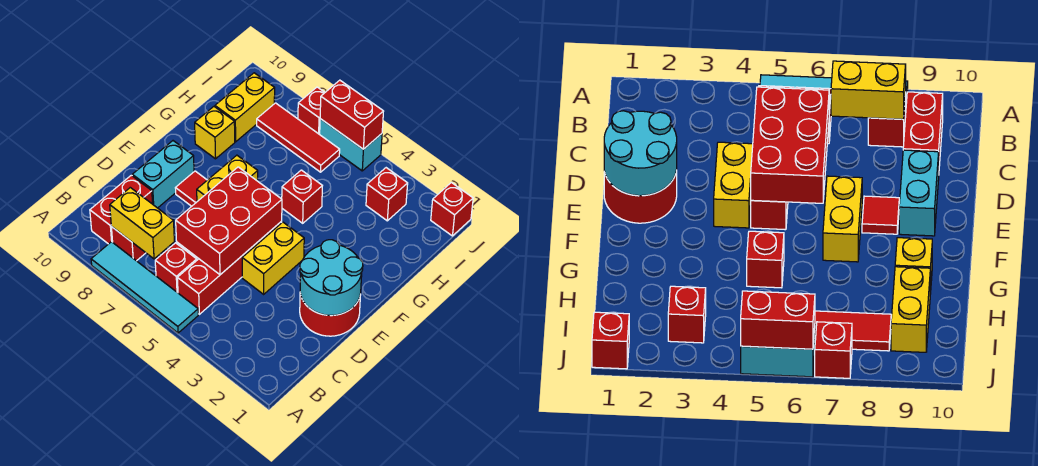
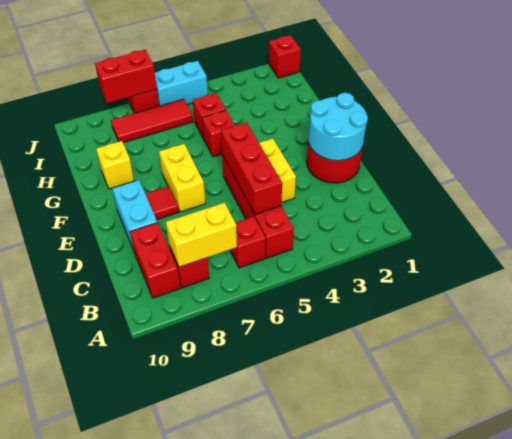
cyan 1x4 tile [91,242,198,333] -> none
red 2x3 brick [176,167,282,275] -> red 1x3 brick [221,122,282,214]
yellow 1x2 brick [215,73,275,142] -> none
red 1x1 brick [366,168,408,221] -> red 1x1 brick moved to [193,93,226,139]
red 1x2 brick [320,80,384,149] -> red 1x2 brick moved to [95,50,157,103]

